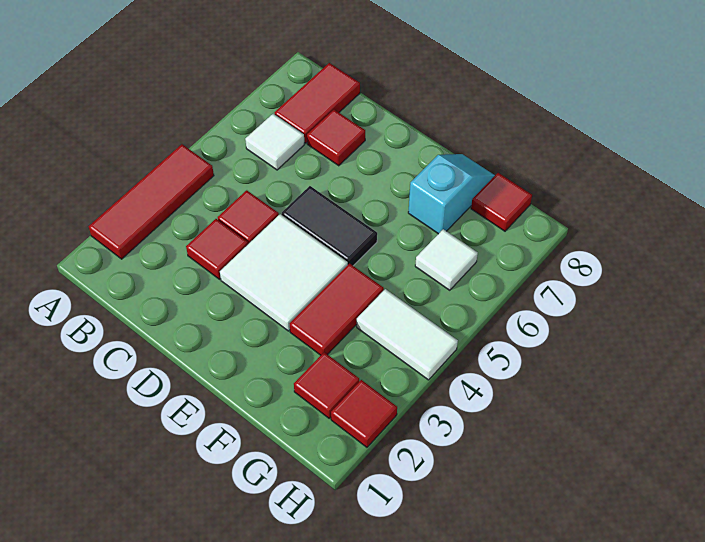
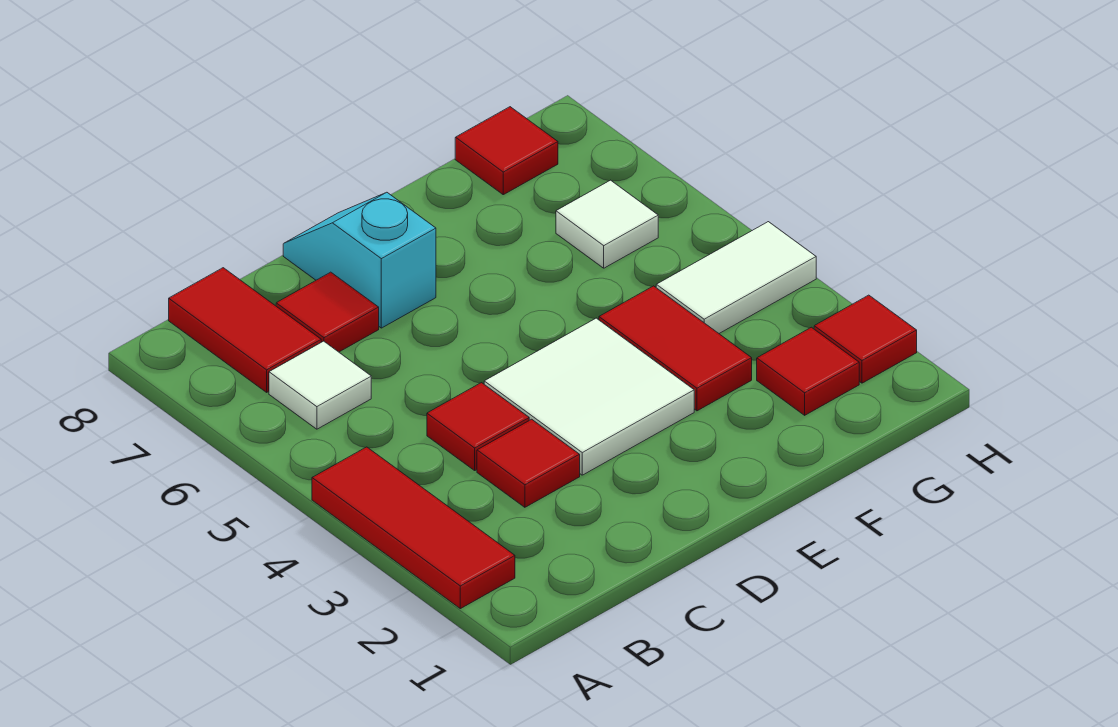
black 1x2 tile [282,186,377,266] -> none
cyan 1x2 slope [408,154,495,234] -> cyan 1x2 slope moved to [283,192,436,328]

